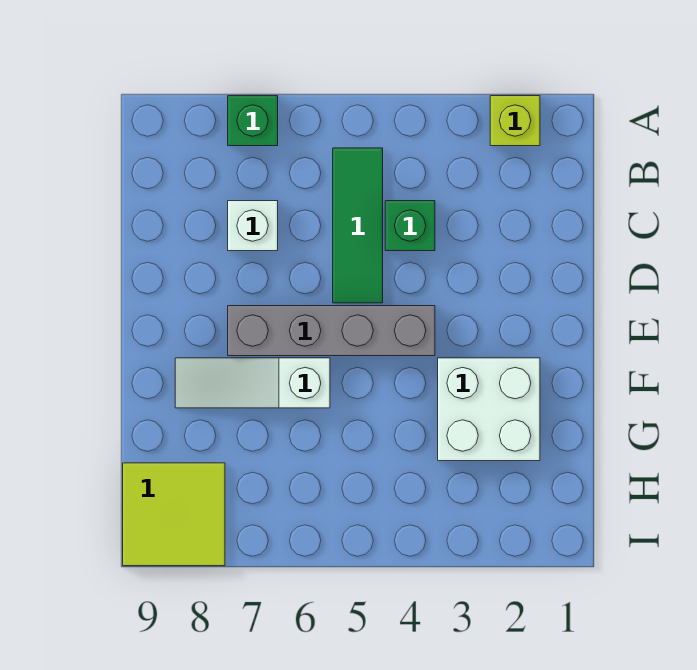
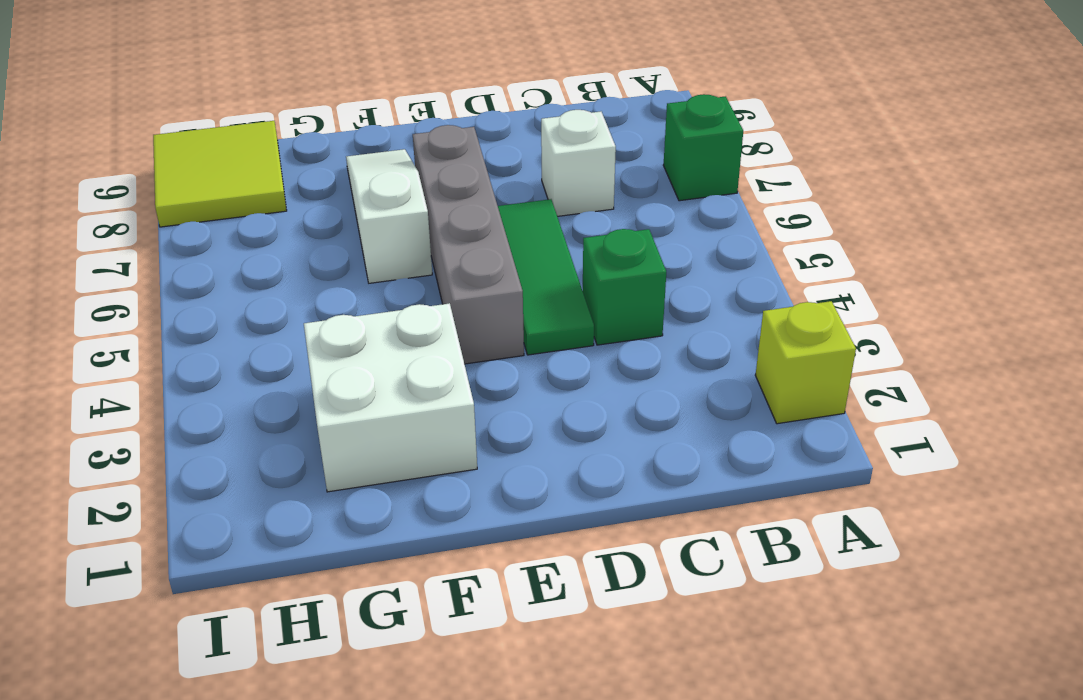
green 1x3 tile [333,148,383,303] -> green 1x3 tile turned to [498,199,594,355]

